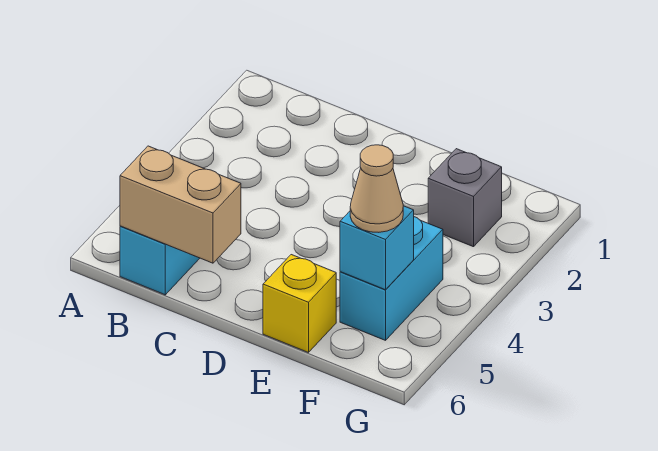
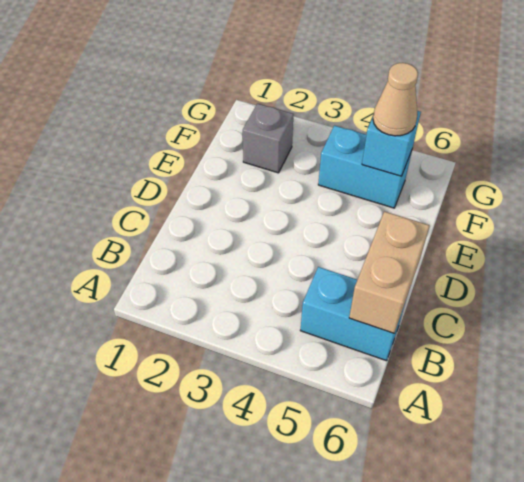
yellow 1x1 brick [263,255,336,353] -> none

